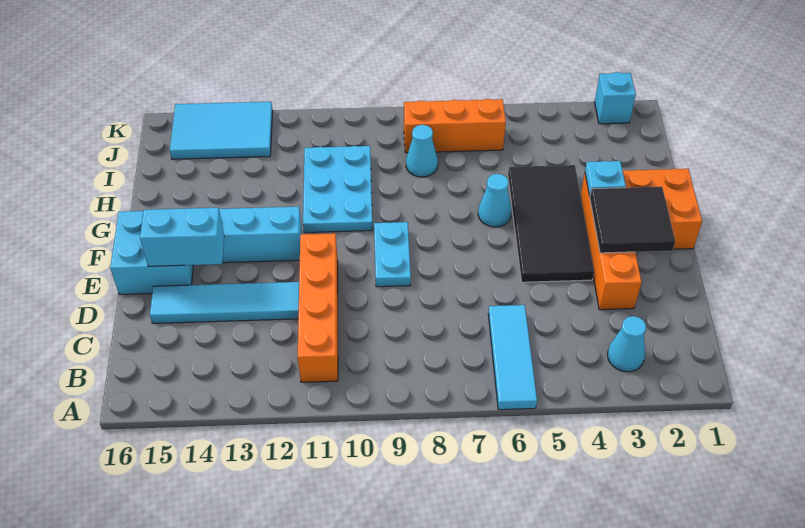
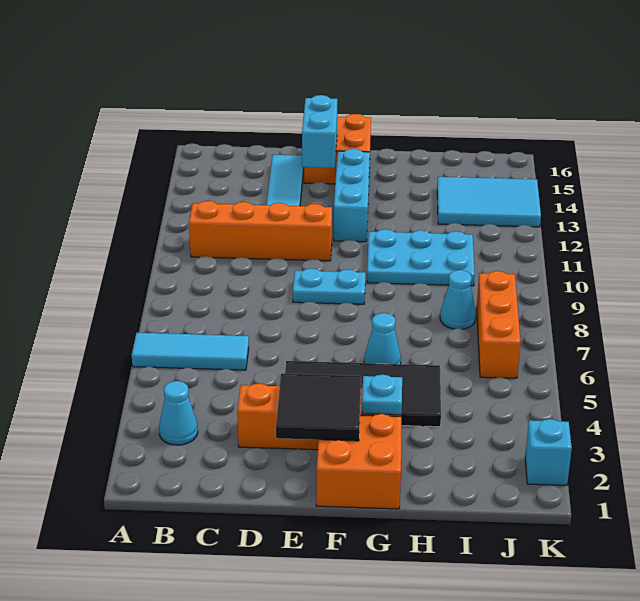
cyan 2x2 brick [110,211,193,294] -> orange 2x2 brick [304,114,371,184]
cyan 2x3 tile [170,102,273,159] -> cyan 2x3 tile turned to [437,177,541,227]

